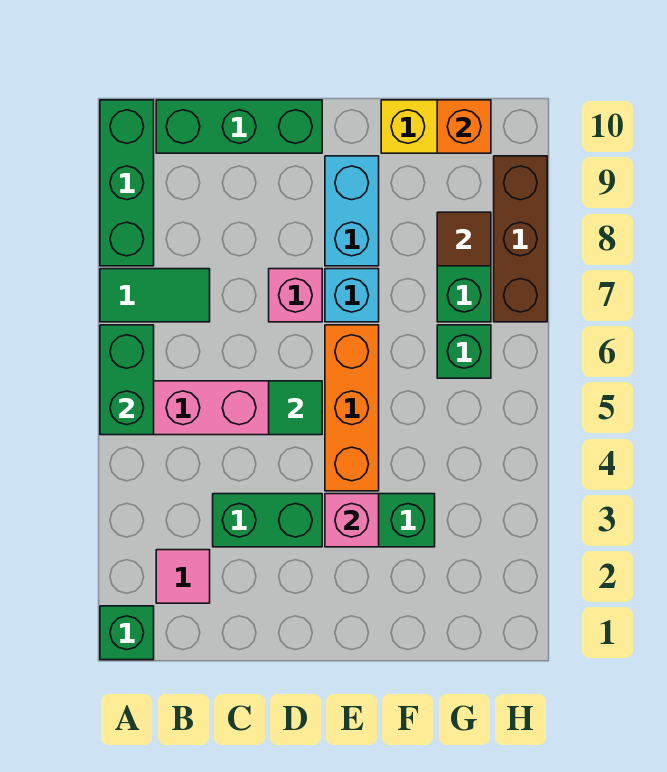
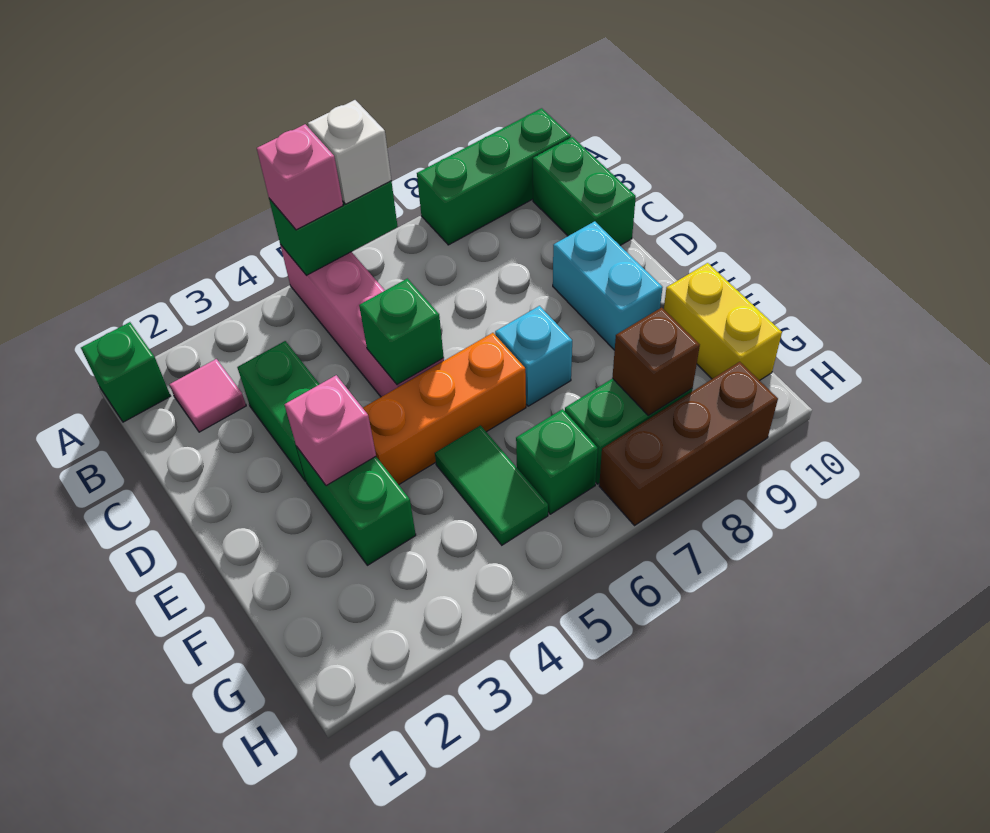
none -> white 1x1 brick [308,100,391,204]
green 1x2 tile [100,269,210,322] -> green 1x2 tile moved to [435,425,548,545]
green 1x3 brick [156,100,322,153] -> green 1x2 brick [533,137,636,245]
green 1x1 tile [269,381,322,435] -> green 1x1 brick [359,279,444,384]
pink 1x1 brick [269,269,322,322] -> pink 1x1 brick moved to [257,124,343,230]
cyan 1x2 brick [325,156,379,266] -> cyan 1x2 brick turned to [553,221,663,350]
brown 1x1 tile [437,212,491,266] -> brown 1x1 brick [612,308,700,416]
orange 1x1 brick [437,100,491,153] -> none

